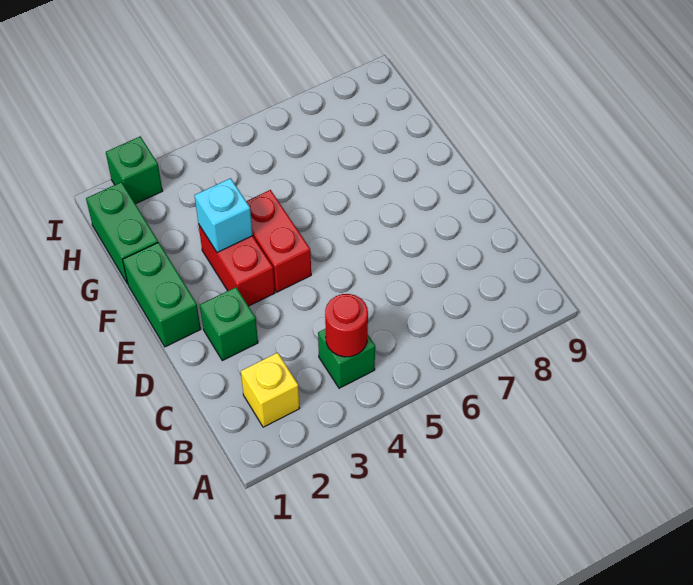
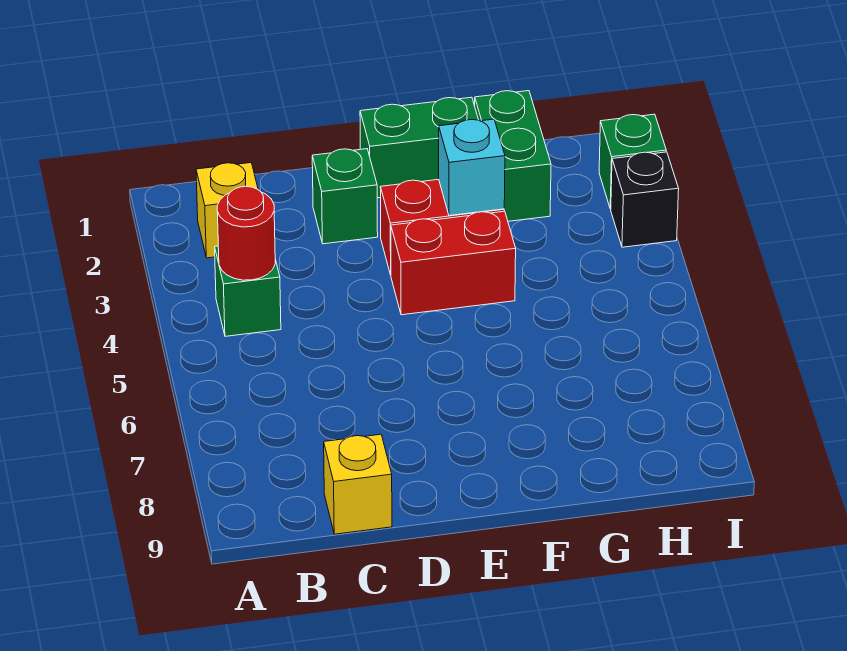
none -> yellow 1x1 brick [324,434,392,534]
green 1x2 brick [86,182,158,284] -> green 1x2 brick turned to [475,91,551,221]
none -> black 1x1 brick [611,152,679,247]

